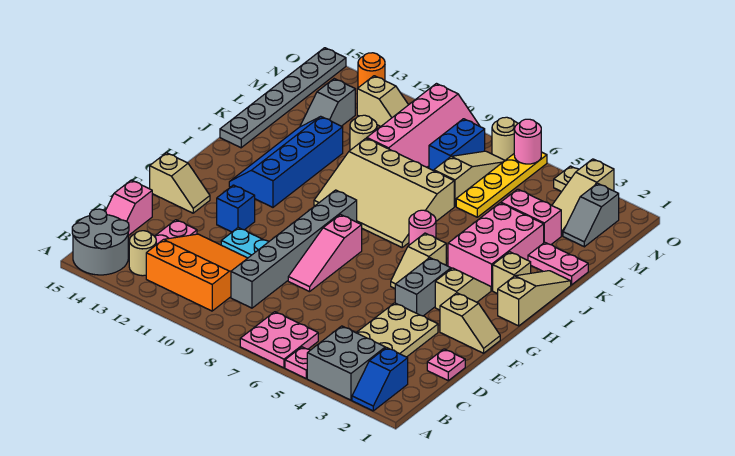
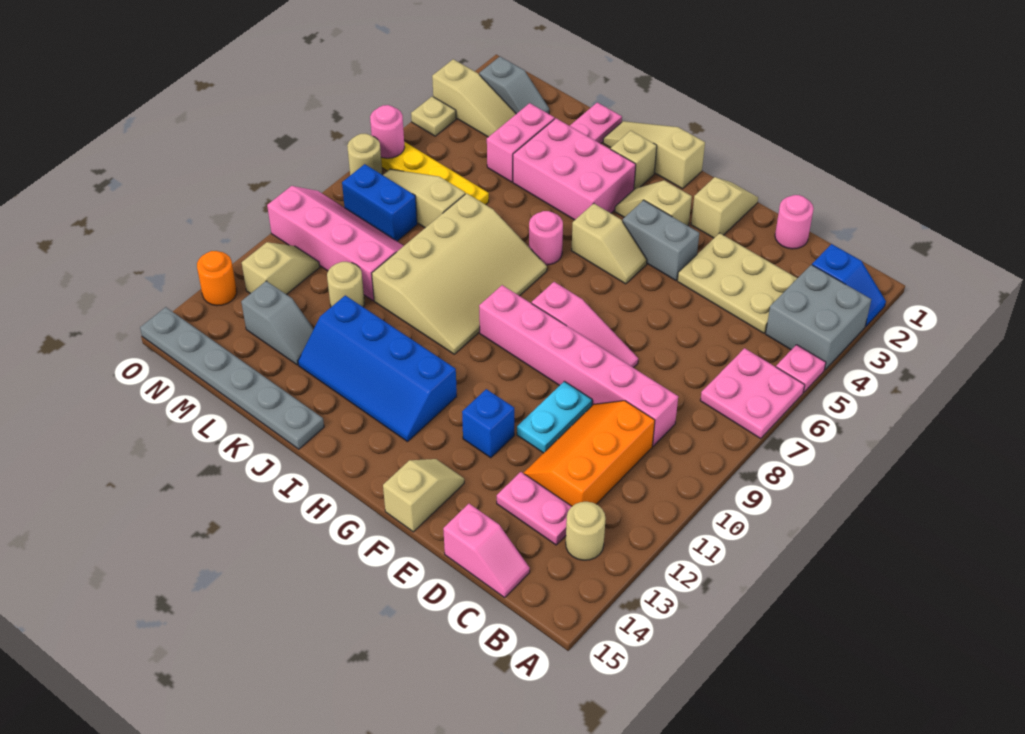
grey 2x2 round brick [72,209,129,275] -> none
orange 3x3 slope [146,234,247,311] -> orange 2x3 slope [524,401,655,506]
grey 1x6 brick [231,190,357,308] -> pink 1x6 brick [479,285,678,446]
pink 1x1 plate [427,349,465,381] -> pink 1x1 round brick [775,195,814,249]

